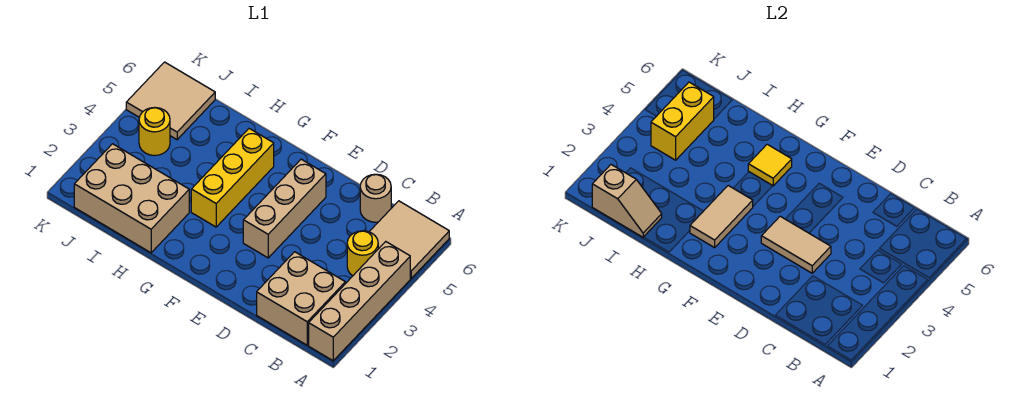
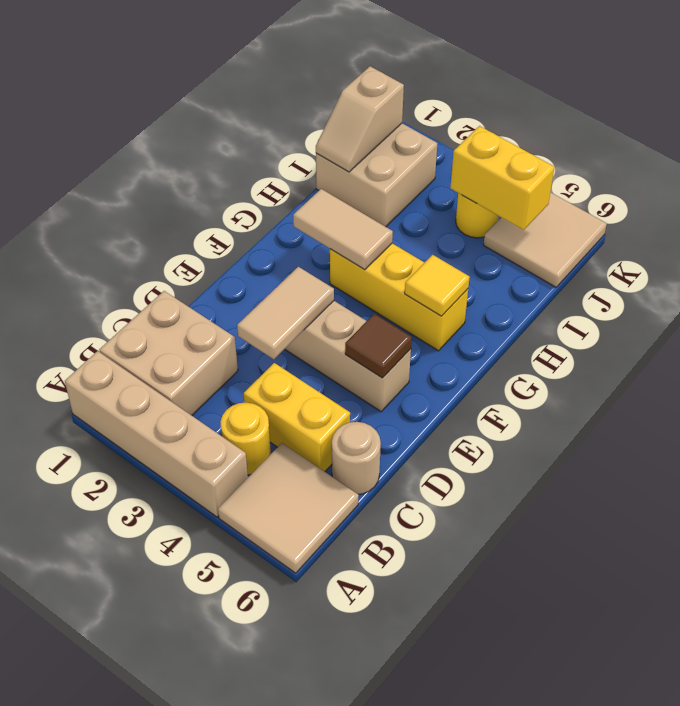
none -> yellow 1x2 brick [244,363,350,472]
none -> brown 1x1 tile [345,314,412,378]
tan 2x3 brick [74,144,189,253] -> tan 2x2 brick [316,123,438,227]

